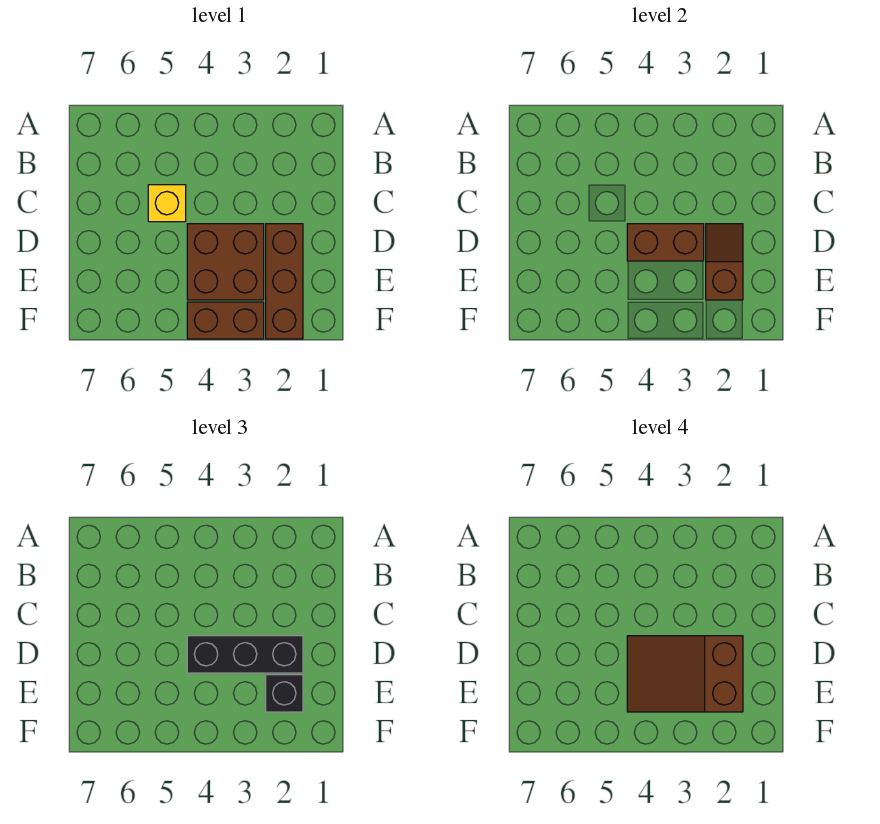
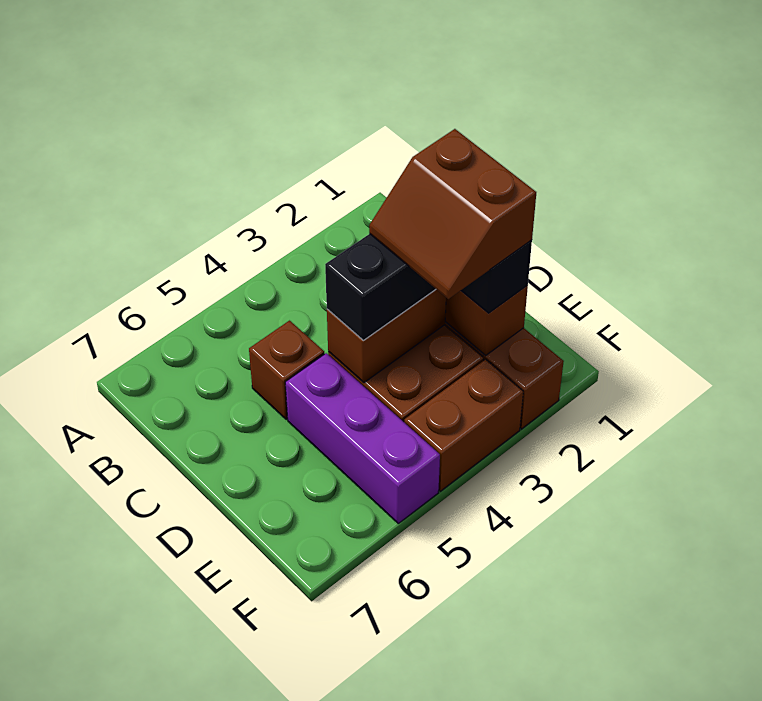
yellow 1x1 brick [148,185,186,222] -> brown 1x1 brick [249,321,324,419]
brown 2x3 slope [627,636,743,712] -> brown 2x2 slope [369,129,536,299]
none -> purple 1x3 brick [285,353,440,523]

